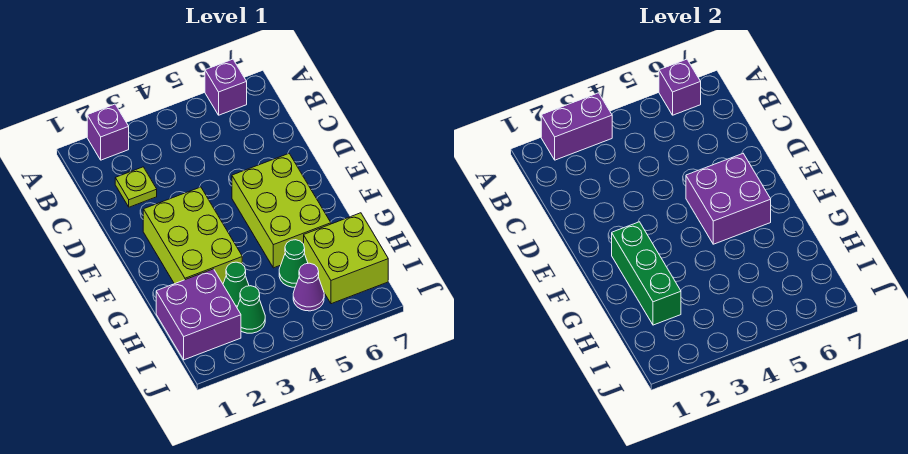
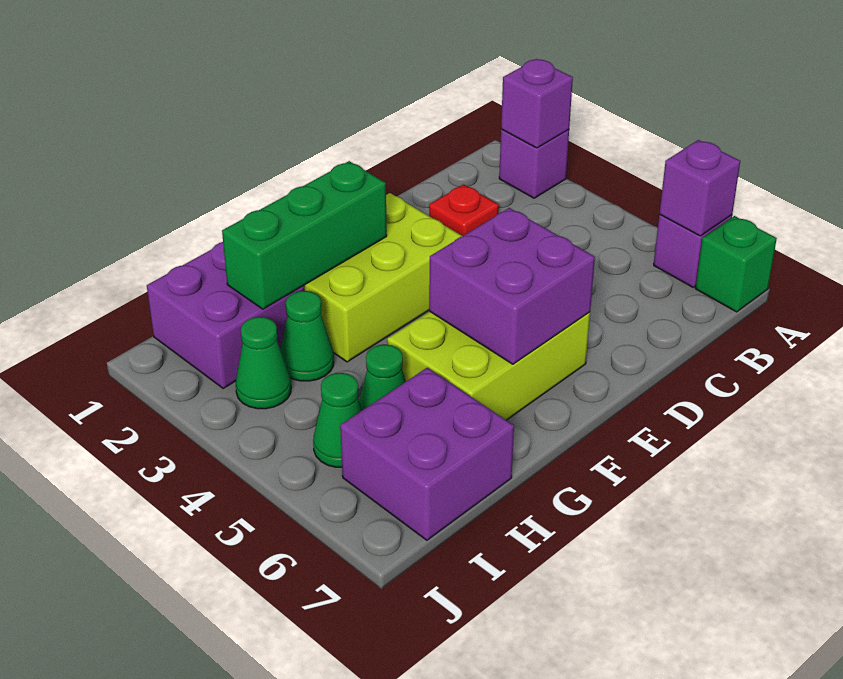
purple 1x2 brick [541,93,612,160] -> purple 1x1 brick [501,59,573,148]
none -> green 1x1 brick [695,216,777,312]
lime 1x1 plate [115,167,157,207] -> red 1x1 plate [429,184,499,236]
lime 2x2 brick [304,213,388,304] -> purple 2x2 brick [340,368,514,540]
purple 1x1 cone [293,263,324,311] -> green 1x1 cone [313,373,362,467]

